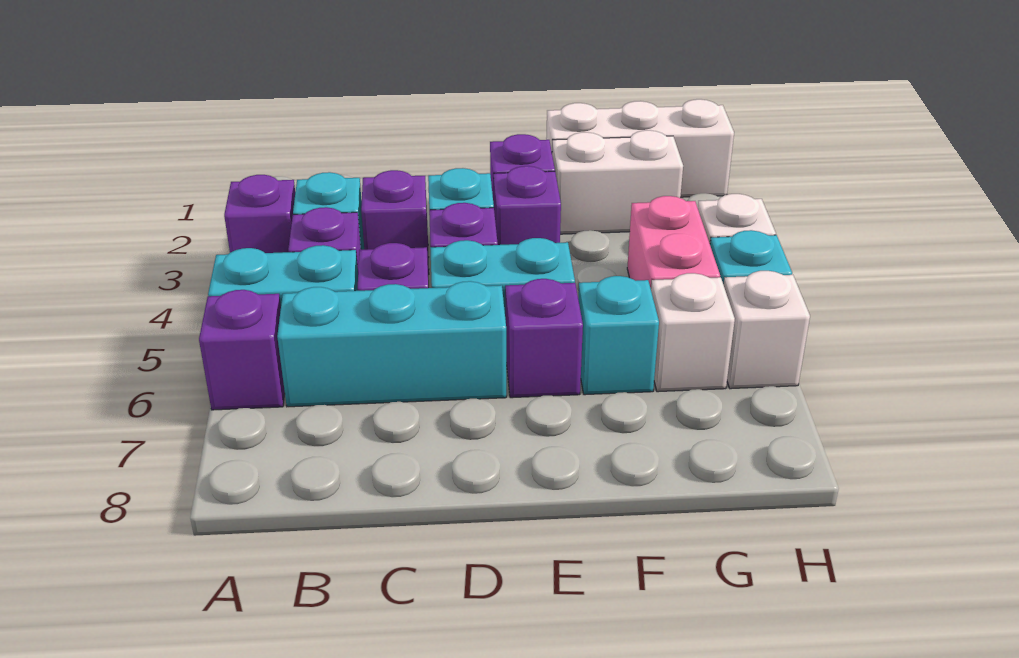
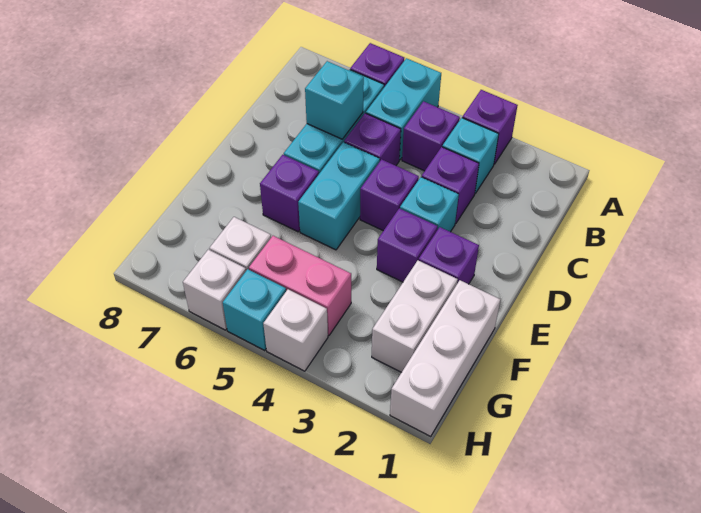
cyan 1x1 brick [578,276,659,395] -> cyan 1x1 brick moved to [305,61,364,139]

